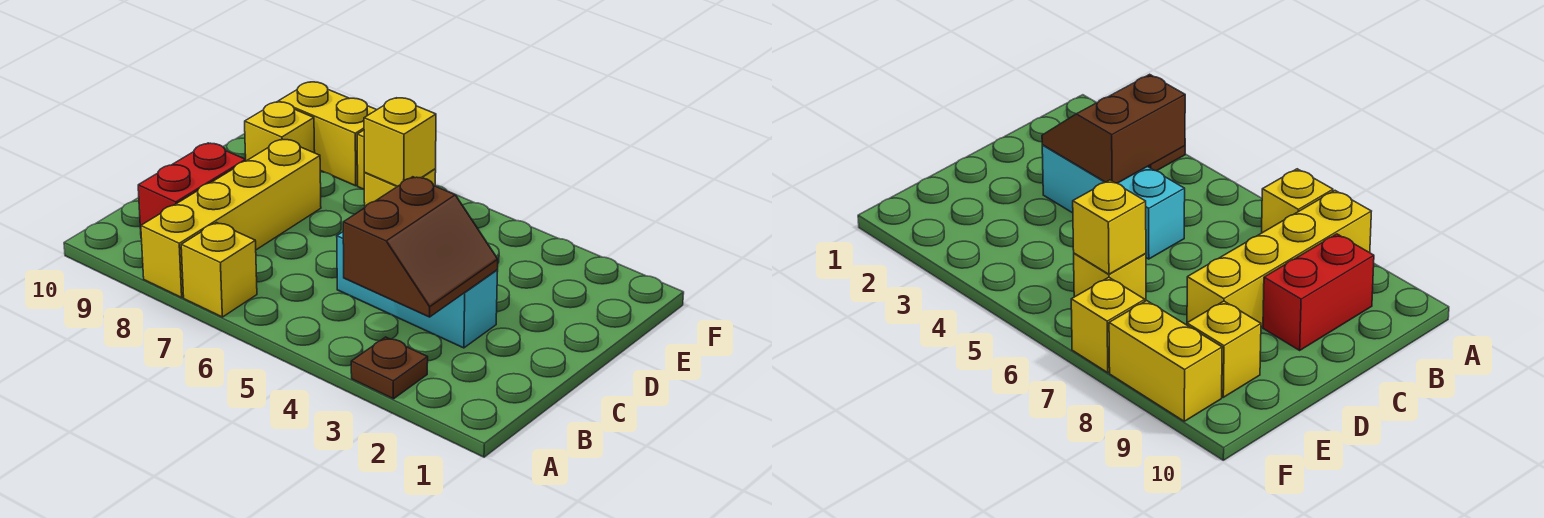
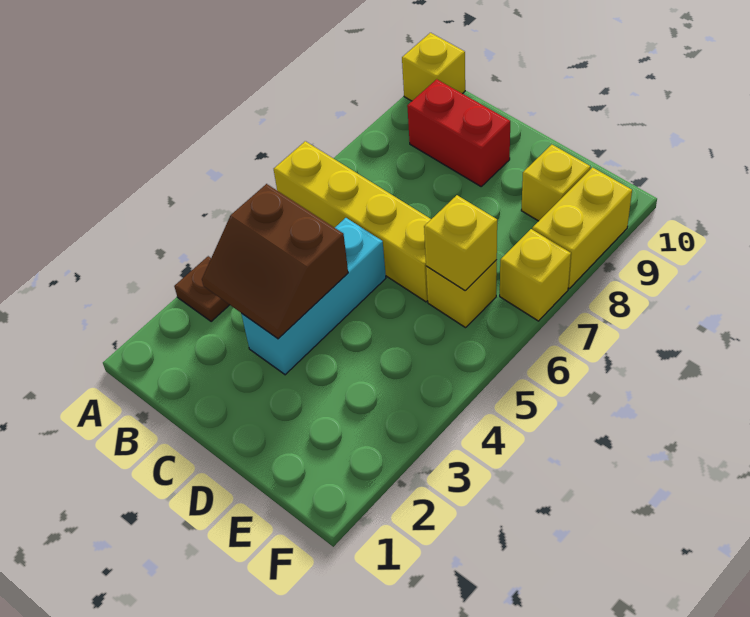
yellow 1x1 brick [181,223,257,317] -> yellow 1x1 brick moved to [402,33,465,101]
yellow 1x4 brick [141,139,321,298] -> yellow 1x4 brick moved to [274,141,431,302]

